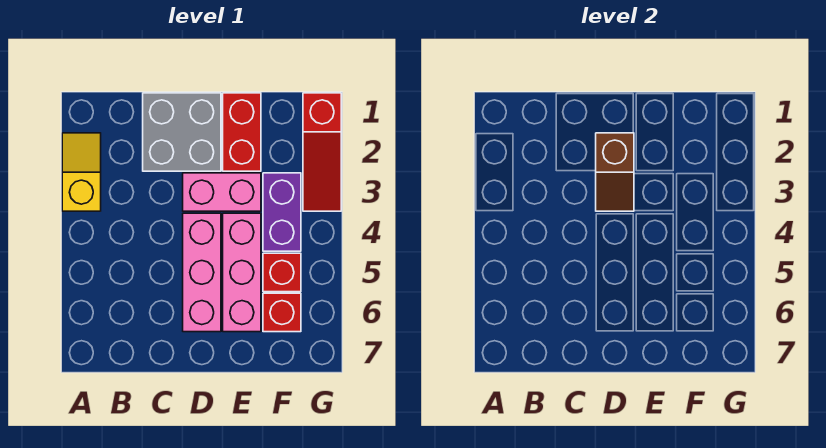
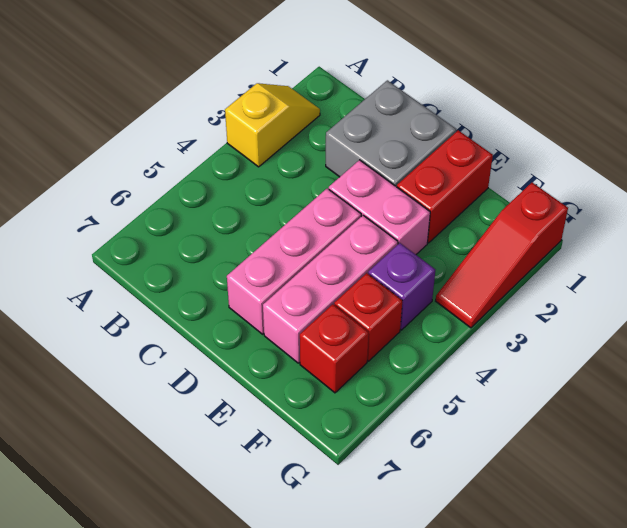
brown 1x2 slope [596,133,634,211] -> none
purple 1x2 brick [263,173,301,251] -> purple 1x1 brick [368,243,435,330]

